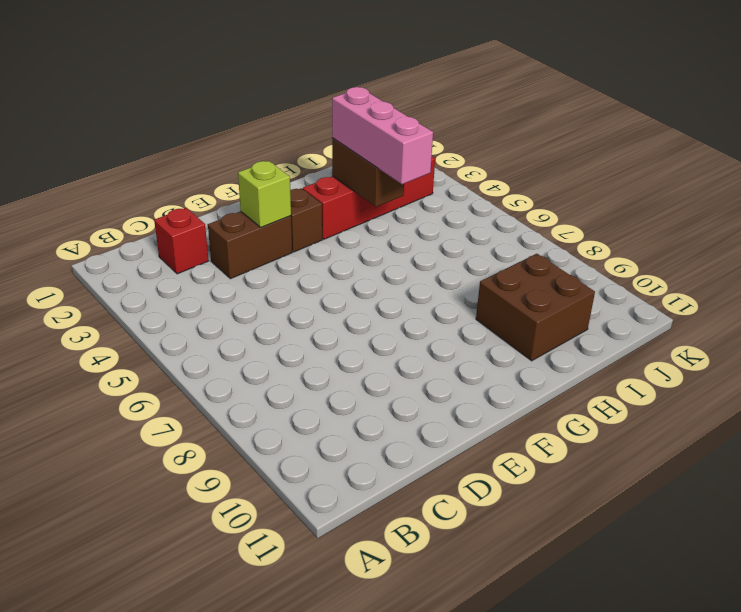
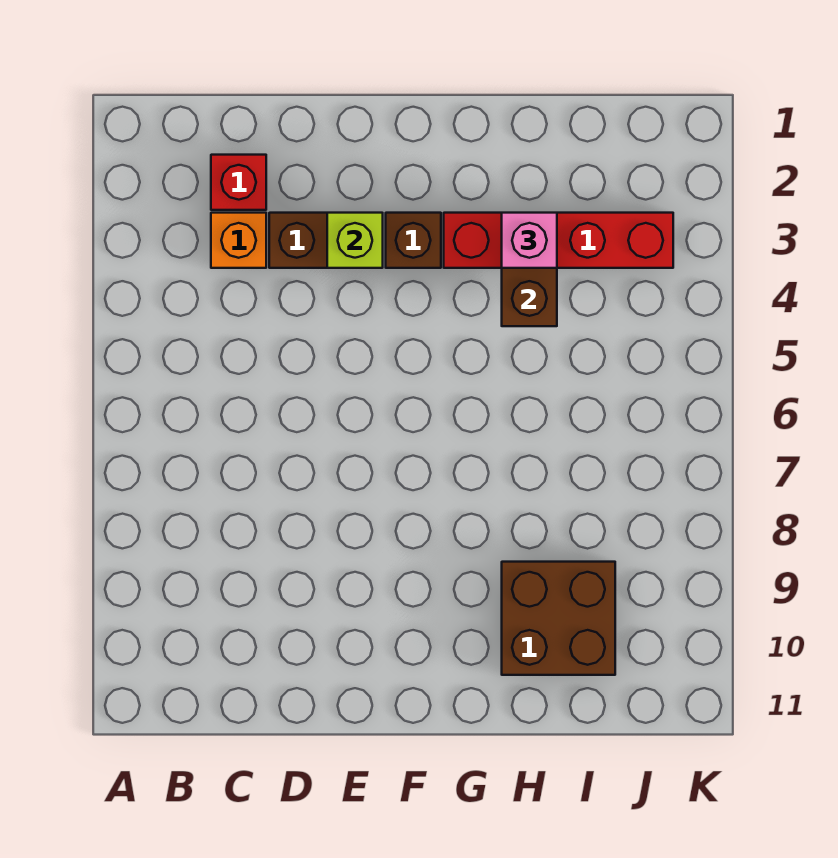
none -> orange 1x1 brick [211,213,266,268]
pink 1x3 brick [332,87,433,184] -> pink 1x1 brick [502,213,557,268]

